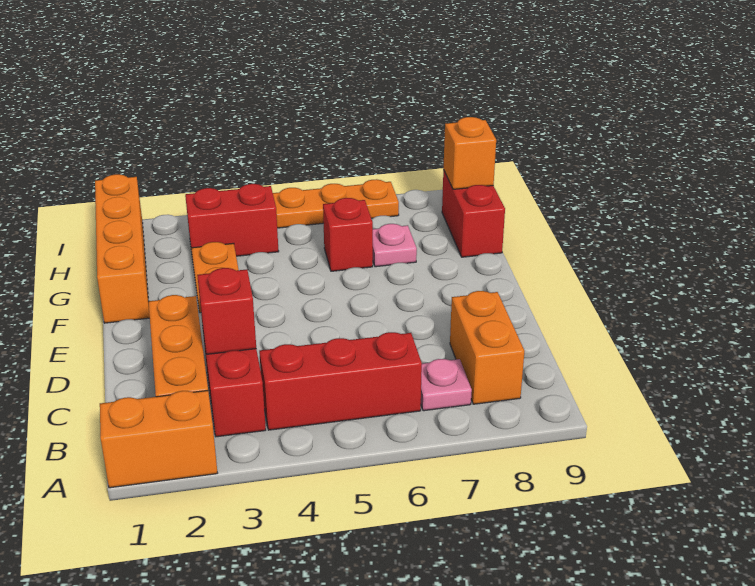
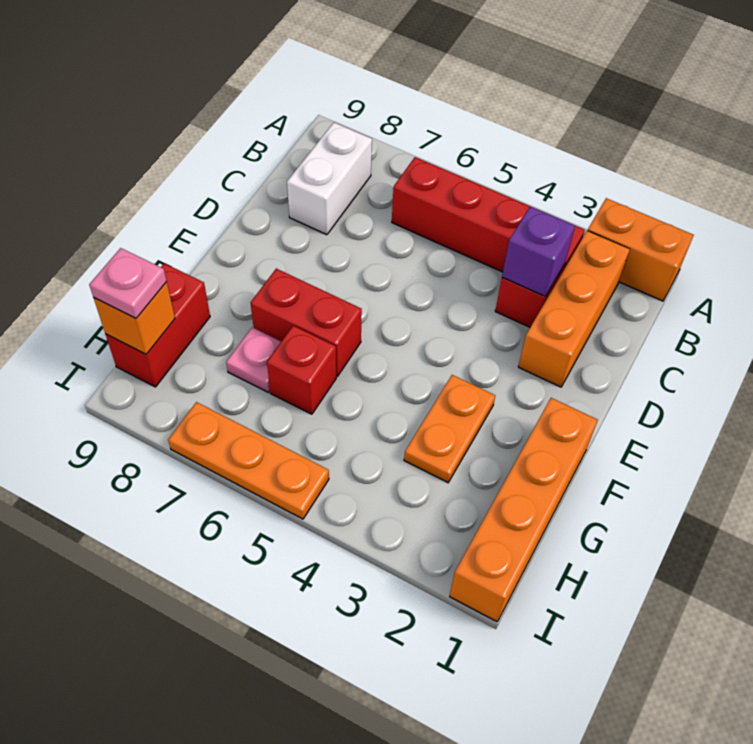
pink 1x1 plate [421,359,472,411] -> pink 1x1 plate moved to [89,248,167,318]
orange 1x2 brick [450,291,524,404] -> white 1x2 brick [287,123,372,235]
red 1x1 brick [197,268,256,354] -> purple 1x1 brick [502,206,575,296]
red 1x2 brick [185,184,279,256] -> red 1x2 brick moved to [251,269,362,376]

